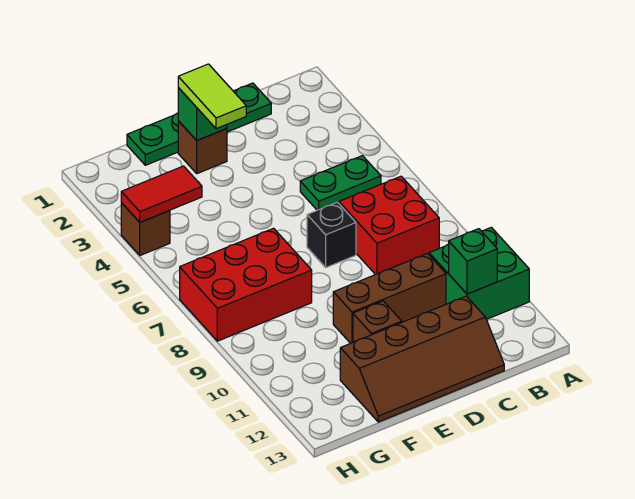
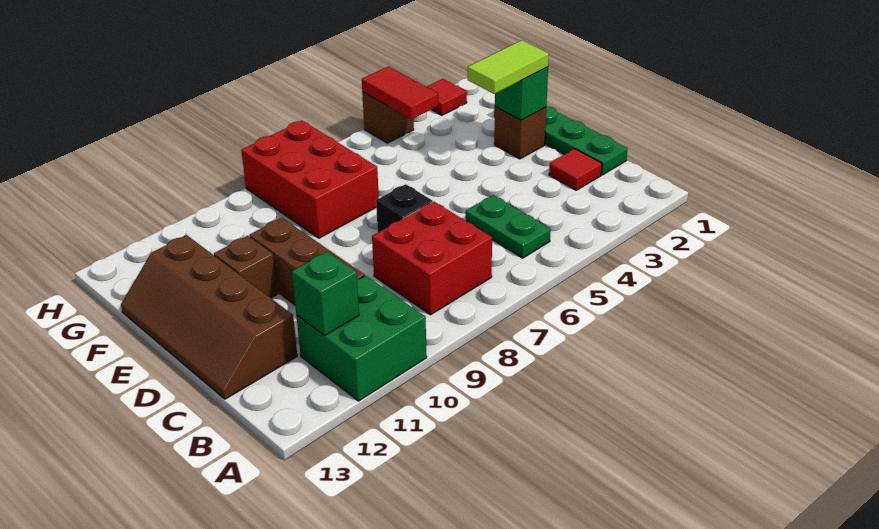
none -> red 1x1 tile [549,149,602,190]
none -> red 1x1 tile [427,79,467,115]

